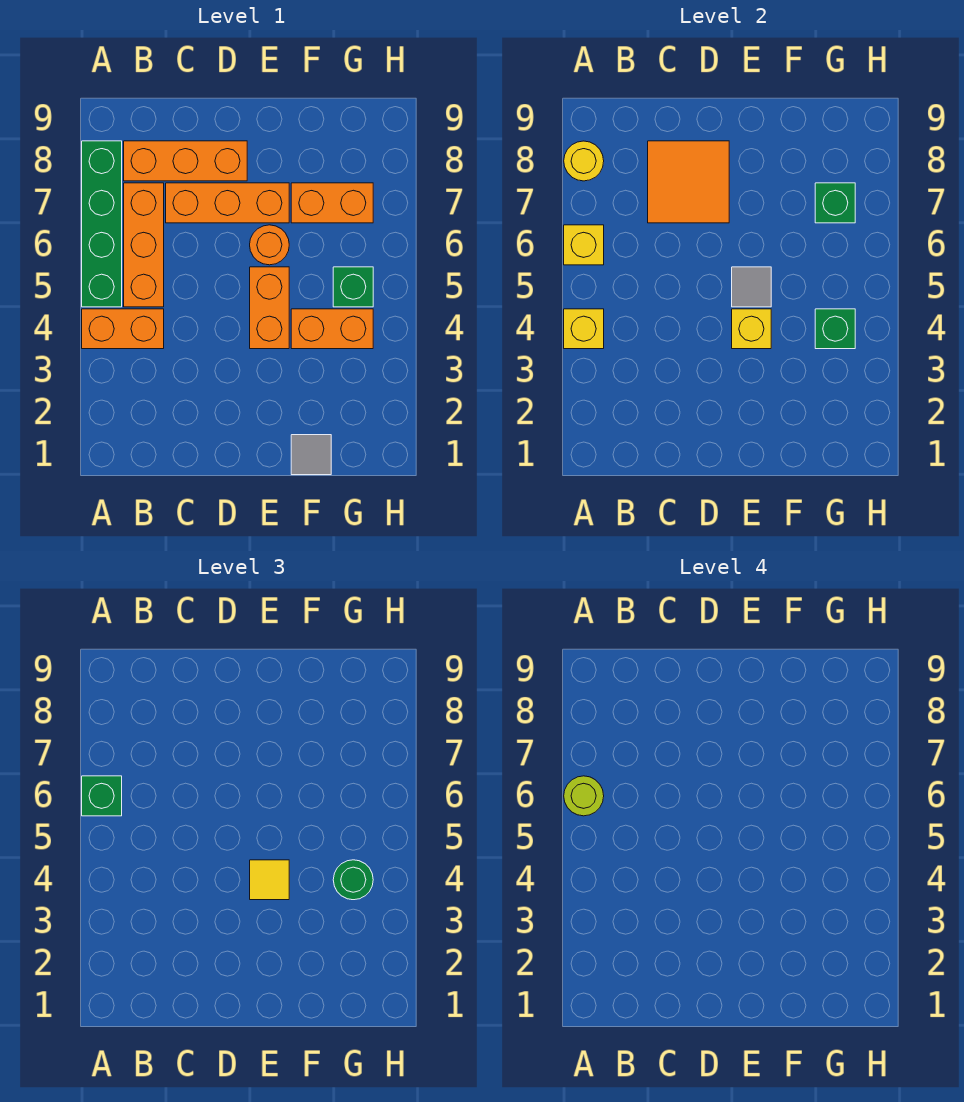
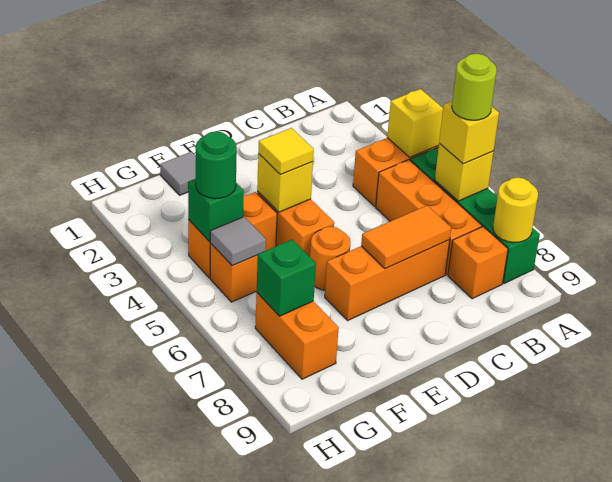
green 1x1 brick [82,776,122,816] -> yellow 1x1 brick [439,101,499,164]
orange 1x3 brick [124,141,247,181] -> orange 1x1 brick [448,227,508,299]
orange 2x2 tile [648,141,729,223] -> orange 1x2 tile [361,206,451,268]
grey 1x1 tile [732,267,771,307] -> grey 1x1 tile moved to [210,217,266,266]
orange 1x2 brick [291,183,373,223] -> orange 1x2 brick turned to [255,293,339,379]
green 1x1 brick [333,267,373,307] -> orange 1x1 brick [210,243,258,302]

